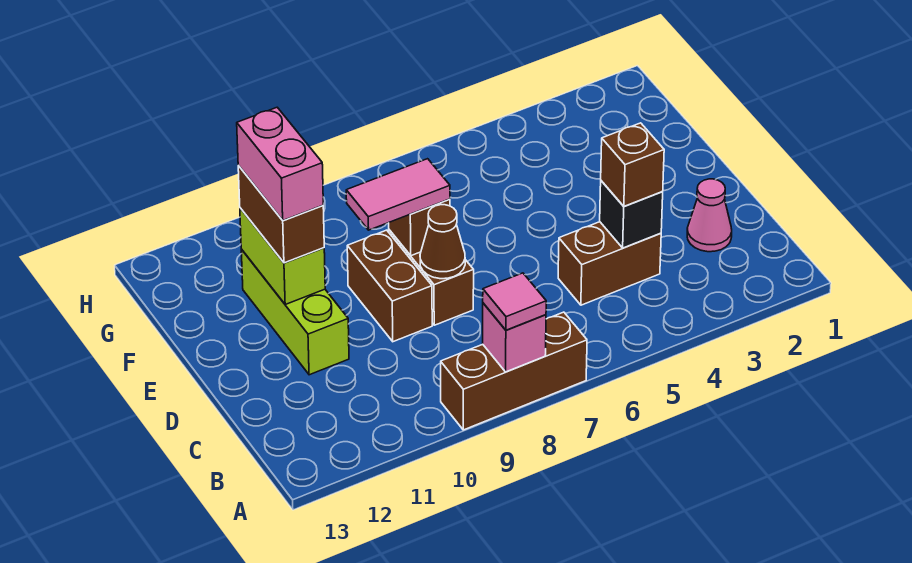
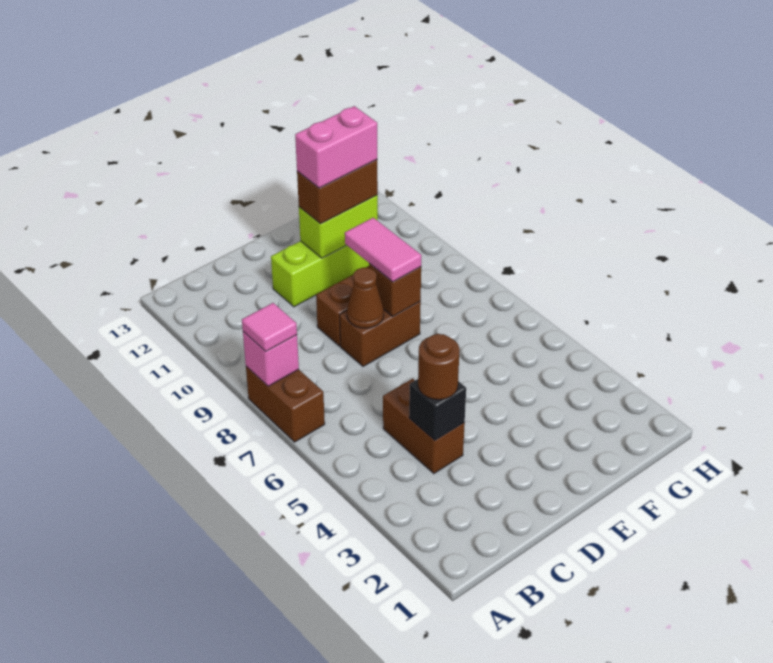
brown 1x3 brick [441,312,587,430] -> brown 1x2 brick [246,366,325,442]
pink 1x1 cone [687,179,732,252] -> none
brown 1x1 brick [601,123,664,206] -> brown 1x1 round brick [418,334,460,400]

